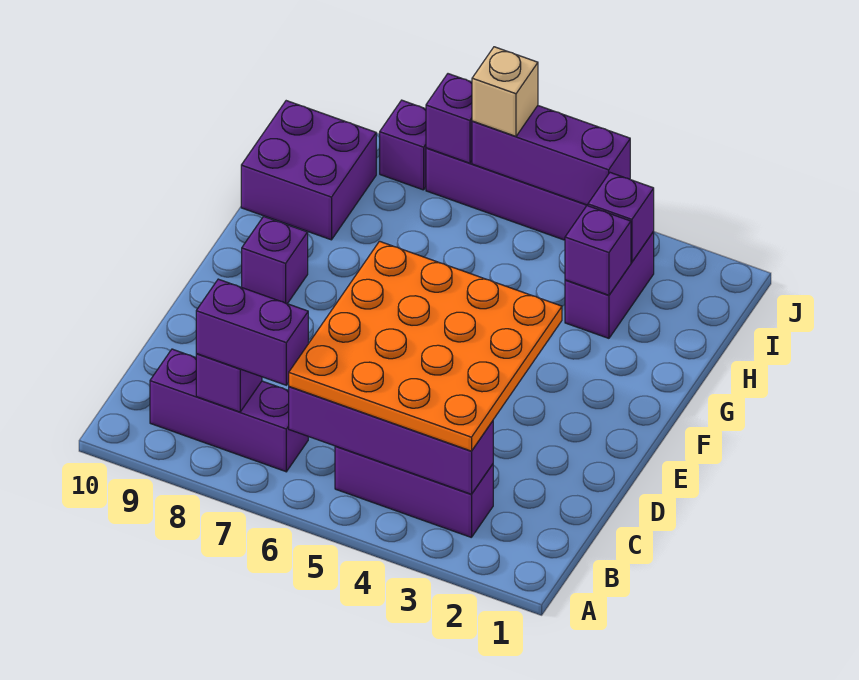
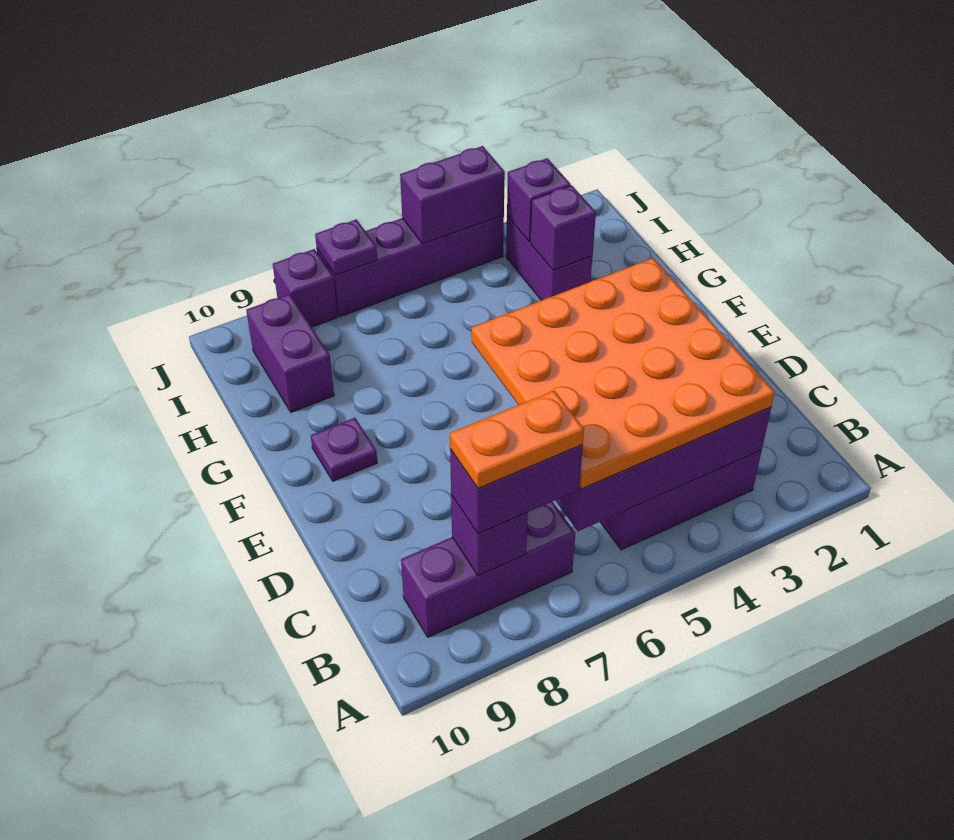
none -> orange 1x2 plate [450,391,584,488]
purple 1x1 brick [242,216,308,304] -> purple 1x1 plate [311,418,377,481]
purple 2x2 brick [241,101,376,240] -> purple 1x2 brick [246,294,334,412]
purple 1x3 brick [472,106,630,205] -> purple 1x2 brick [400,146,505,244]
tan 1x1 brick [472,47,538,136] -> none
purple 1x1 brick [426,74,472,163] -> purple 1x1 plate [315,219,377,275]

